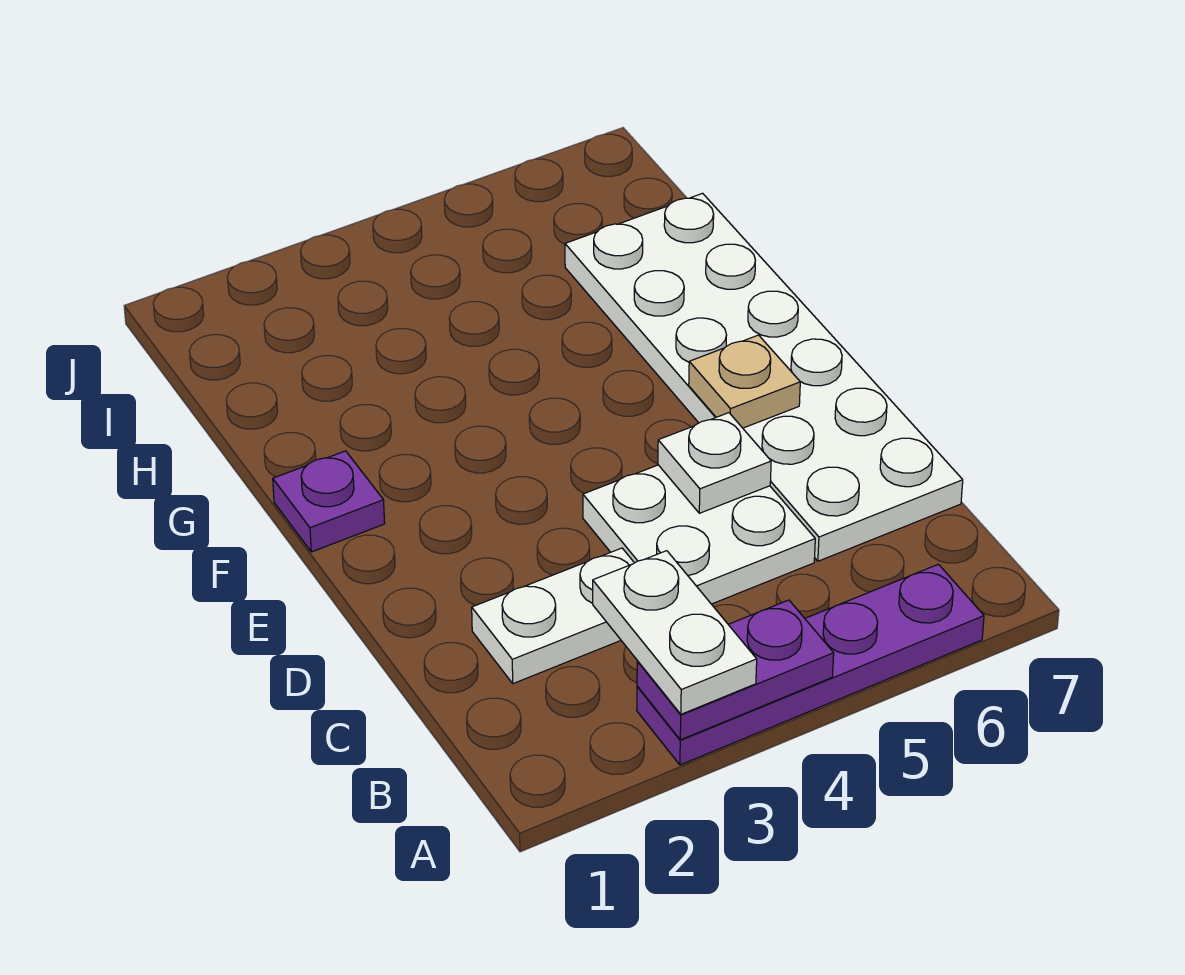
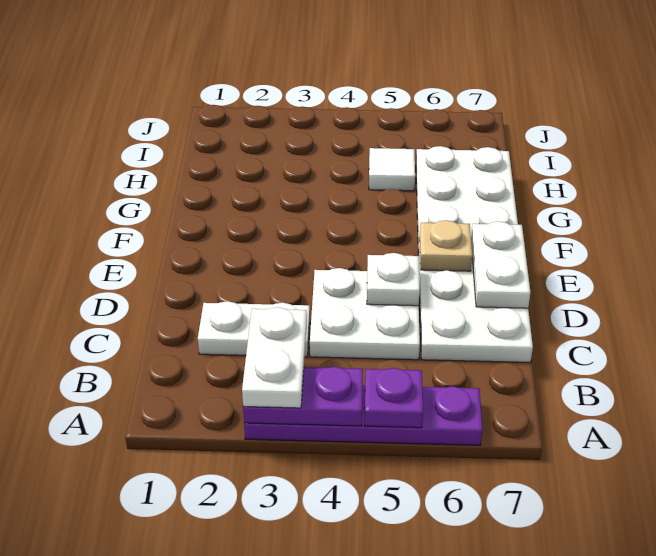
none -> white 1x2 plate [471,221,530,308]
purple 1x1 plate [273,451,385,552] -> purple 1x1 plate moved to [365,368,423,428]
none -> white 1x1 tile [369,148,415,191]

